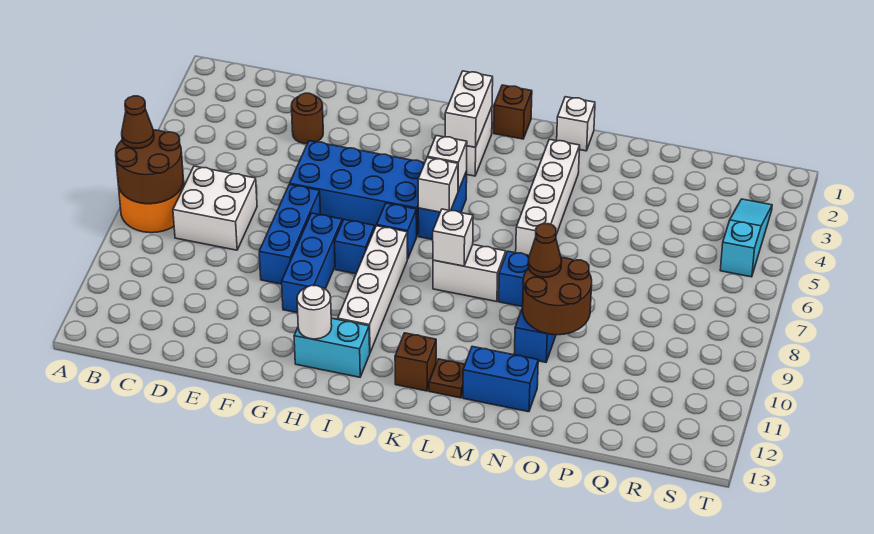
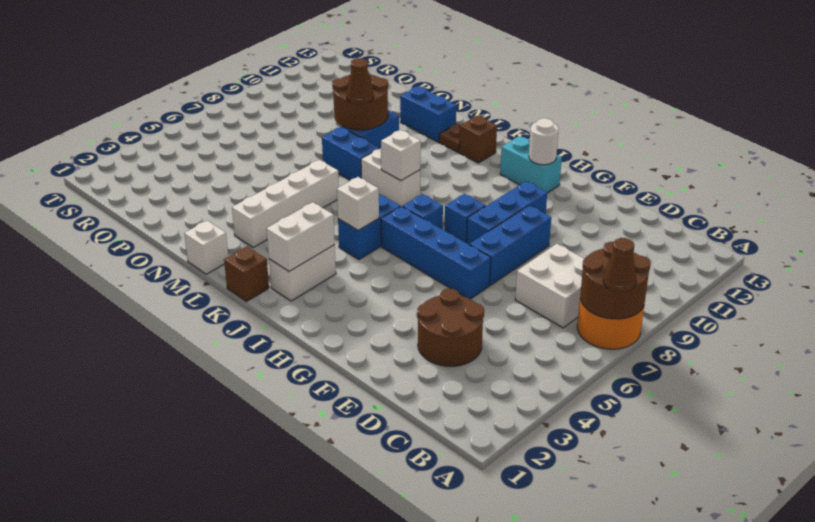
brown 1x1 round brick [291,93,323,144] -> brown 2x2 round brick [417,289,484,366]
blue 2x4 brick [290,141,425,235] -> blue 1x4 brick [381,206,491,299]
white 1x4 brick [338,226,407,352] -> none
white 1x1 brick [418,158,458,212] -> none
cyan 1x3 slope [720,199,772,277] -> none

